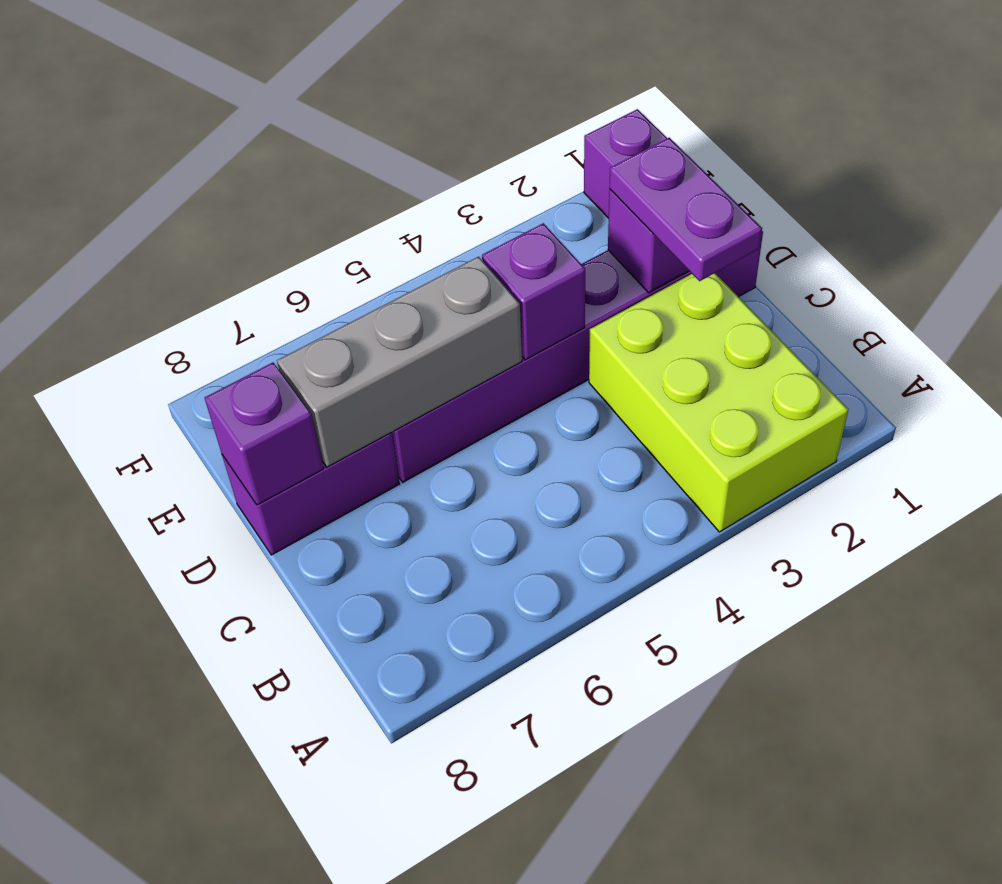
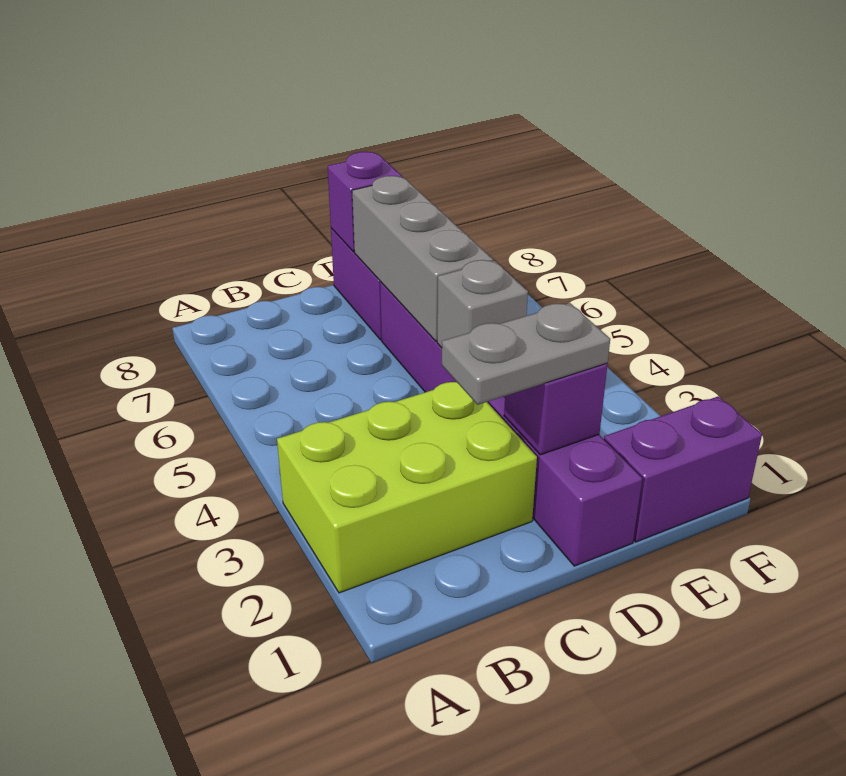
purple 1x2 plate [609,138,762,281] -> grey 1x2 plate [442,303,610,405]
purple 1x1 brick [482,223,585,360] -> grey 1x1 brick [437,260,528,348]

